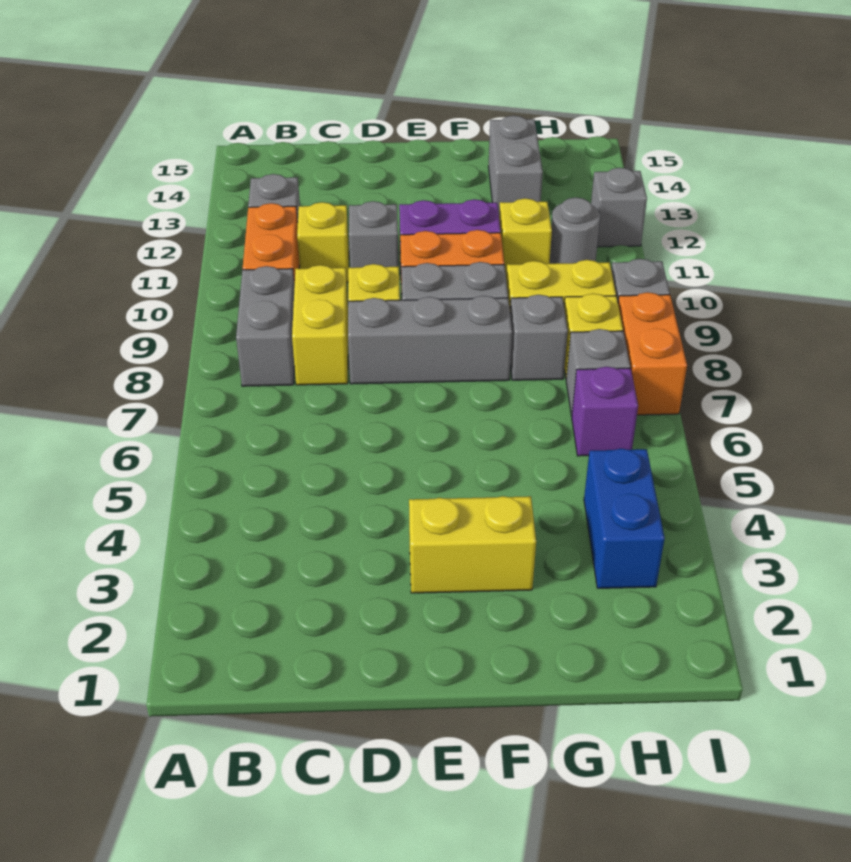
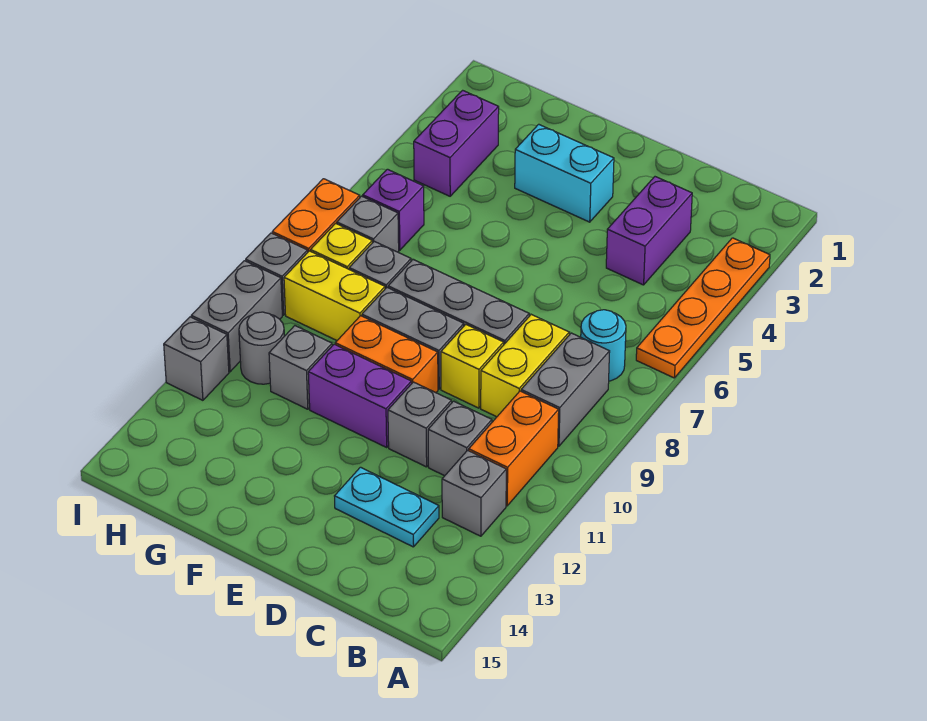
none -> orange 1x4 plate [636,238,770,378]
none -> cyan 1x1 round brick [581,310,626,381]
none -> purple 1x2 brick [606,177,692,285]
yellow 1x1 brick [297,202,349,282] -> grey 1x1 brick [428,401,492,476]
none -> cyan 1x2 plate [335,467,439,547]
yellow 1x2 brick [409,496,536,593] -> cyan 1x2 brick [515,124,614,222]
yellow 1x1 brick [499,198,552,275] -> grey 1x1 brick [269,326,332,409]
grey 1x2 brick [488,116,543,212] -> grey 1x2 brick moved to [191,261,282,372]
blue 1x2 brick [584,448,665,588] -> purple 1x2 brick [414,90,499,196]

